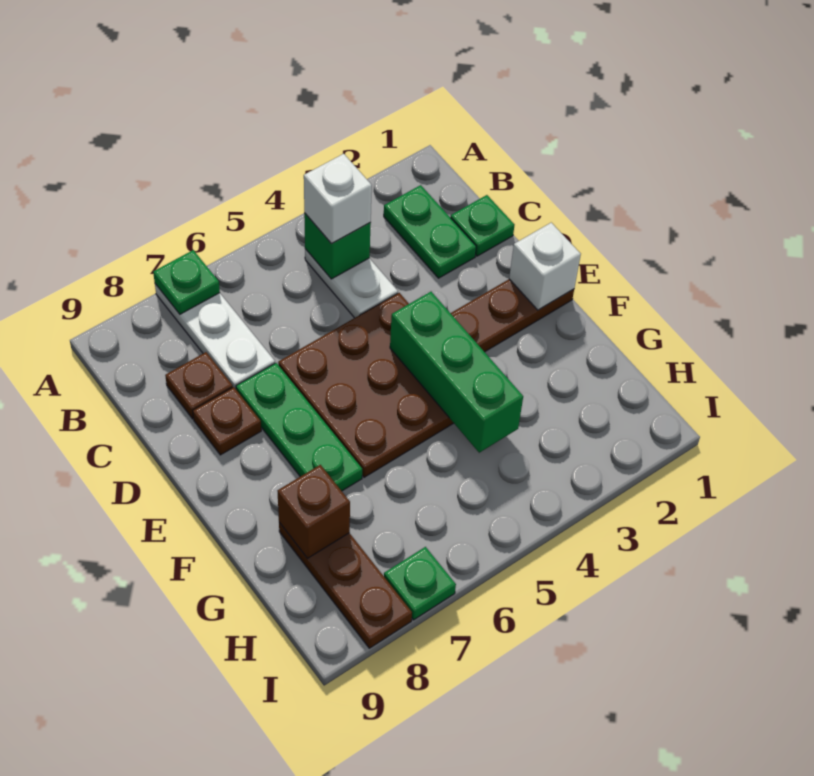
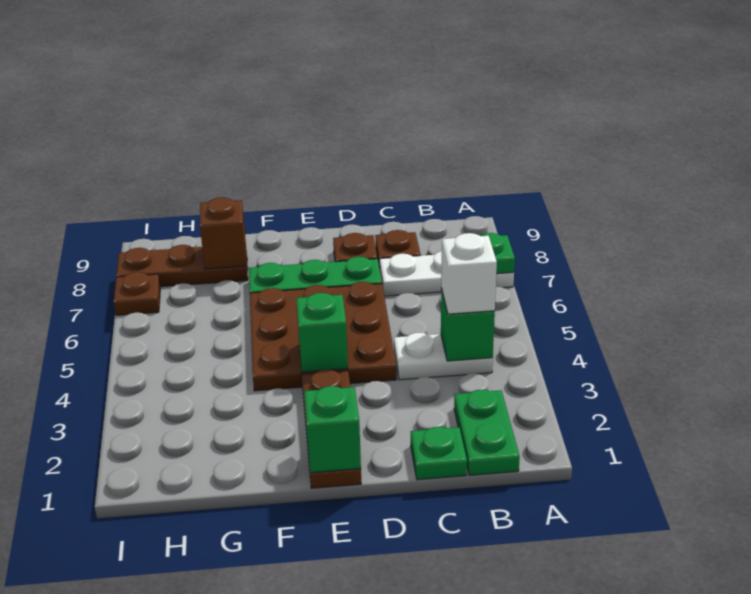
green 1x2 plate [384,185,476,278] -> green 1x2 plate turned to [454,390,520,475]
white 1x1 brick [509,223,581,310] -> green 1x1 brick [304,386,361,473]
green 1x3 brick [390,292,523,453] -> green 1x1 brick [296,293,348,372]
green 1x1 plate [384,547,456,620] -> brown 1x1 plate [114,272,160,315]

